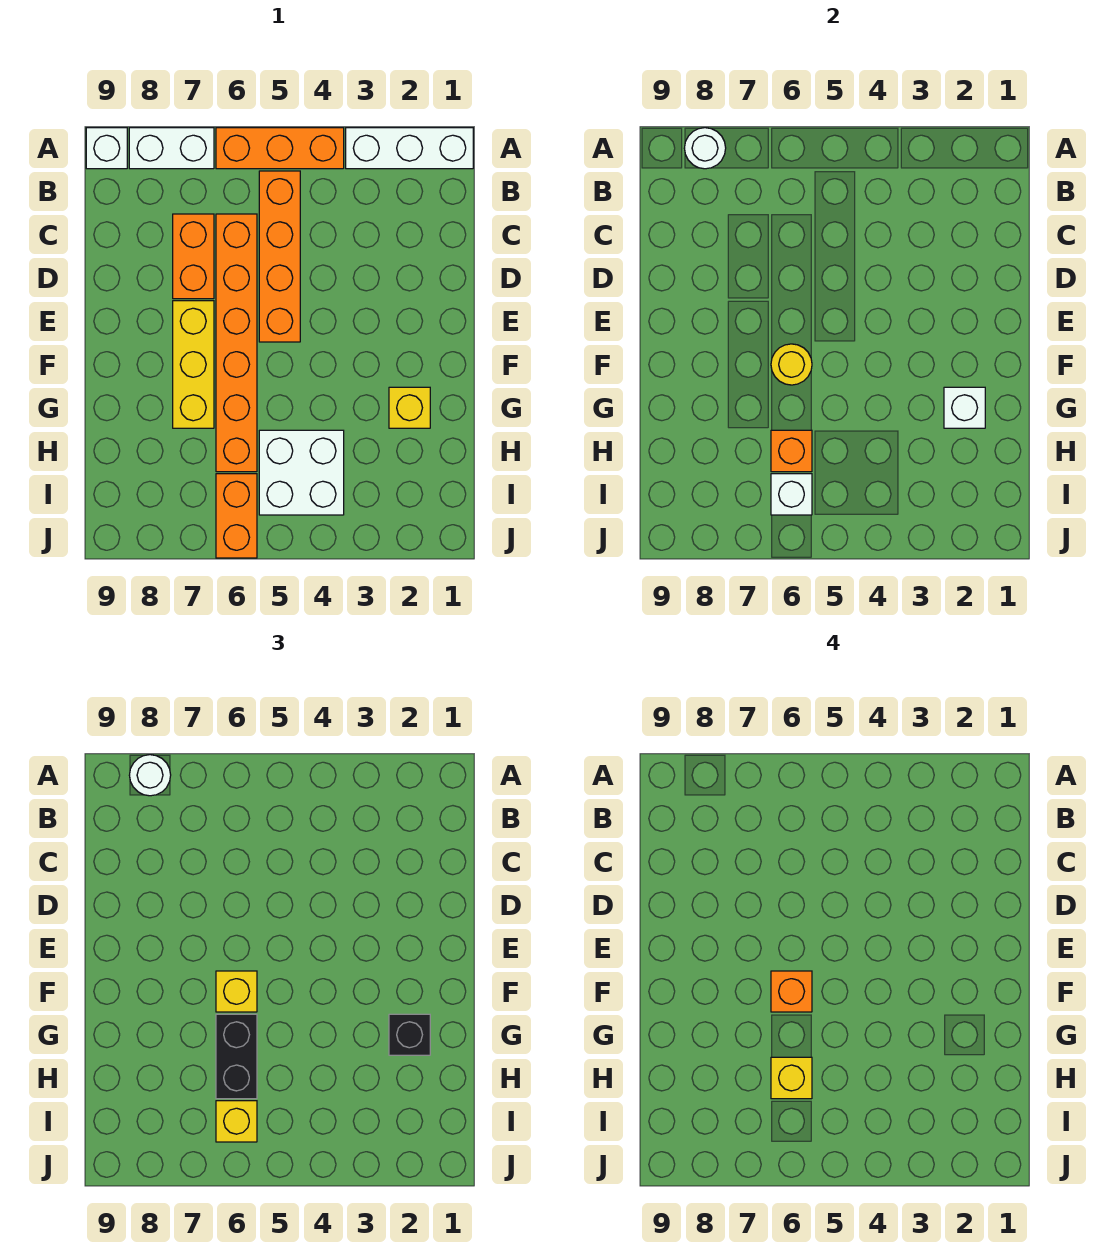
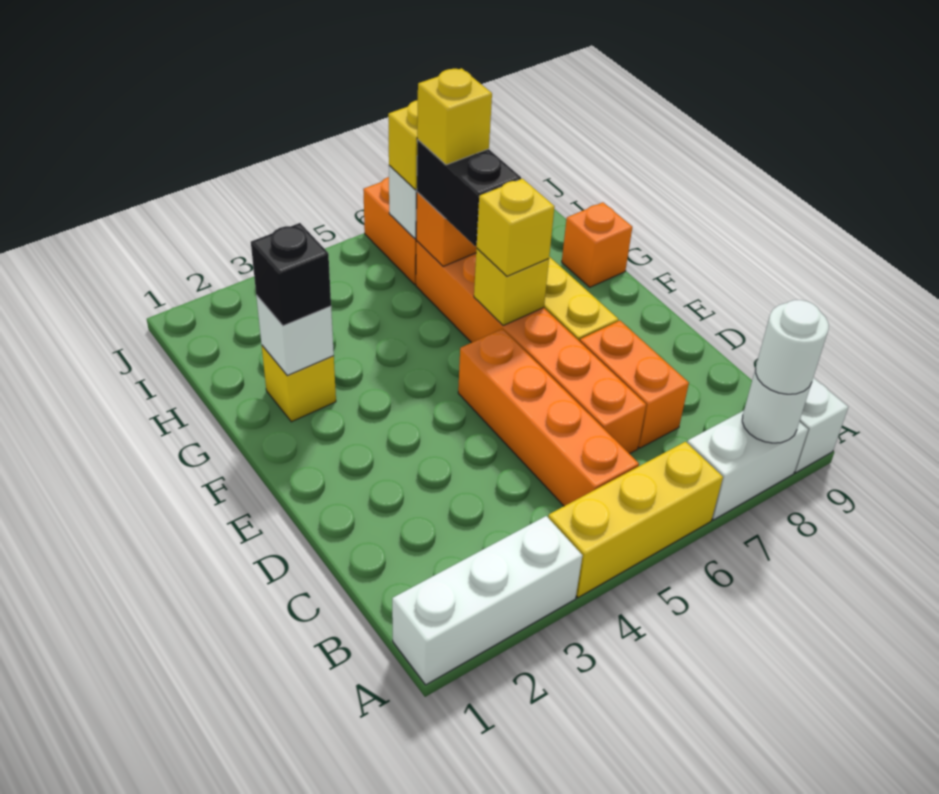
orange 1x3 brick [216,128,344,169] -> yellow 1x3 brick [548,442,723,598]
yellow 1x1 round brick [771,344,812,385] -> yellow 1x1 brick [474,249,549,325]
orange 1x1 brick [771,971,812,1012] -> orange 1x1 brick moved to [562,202,632,287]
white 2x2 brick [259,430,344,515] -> none

